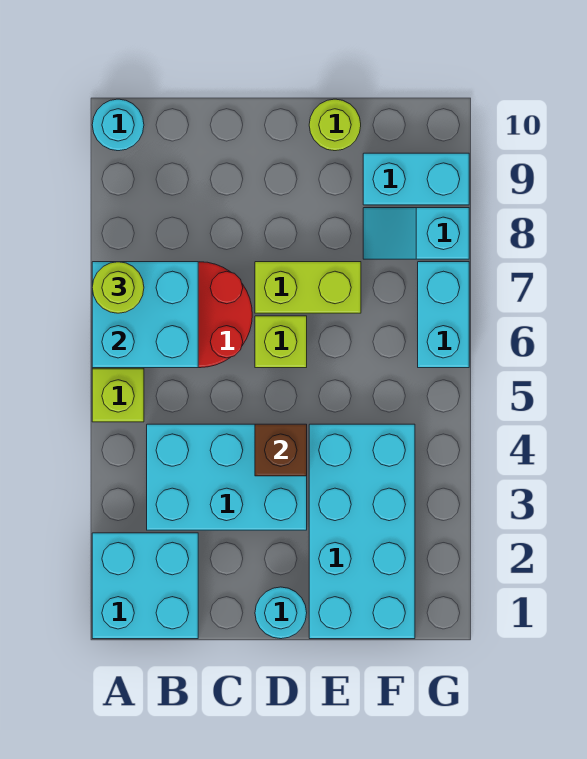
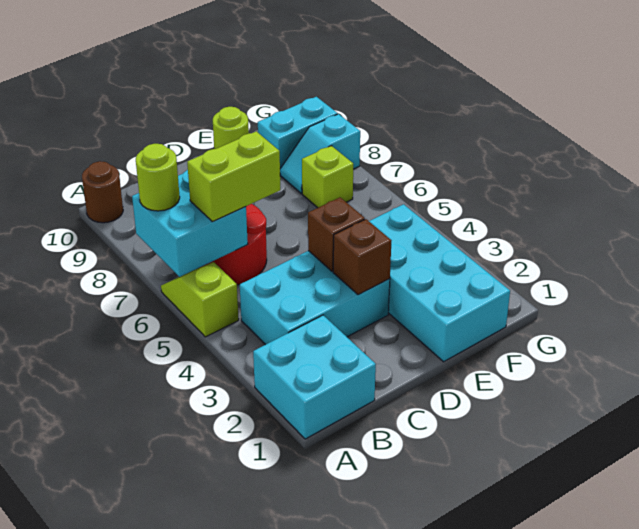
cyan 1x1 round brick [92,99,144,151] -> brown 1x1 round brick [82,161,123,223]
cyan 1x1 round brick [255,587,307,639] -> none
none -> brown 1x1 brick [333,219,392,295]
lime 1x1 brick [255,316,307,368] -> lime 1x1 brick moved to [302,146,353,208]
lime 1x2 brick [255,262,361,313] -> lime 1x2 brick moved to [187,131,280,222]
cyan 1x2 brick [418,262,469,368] -> none

